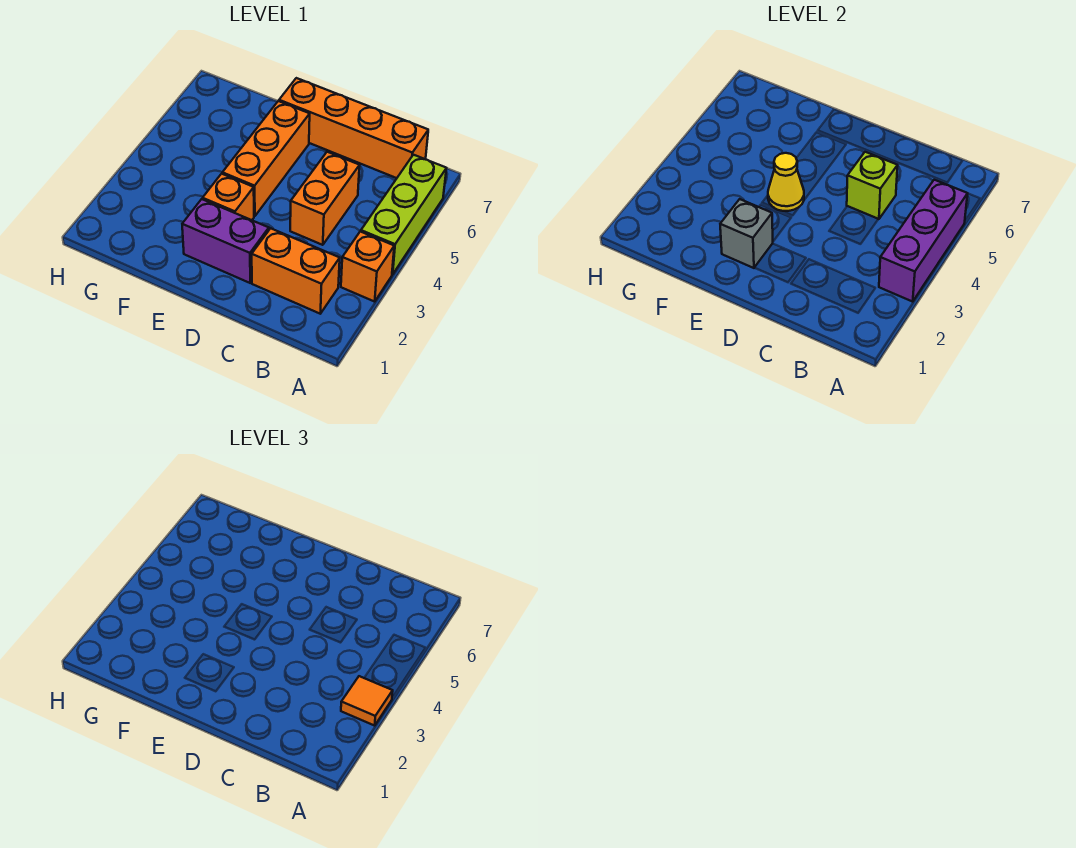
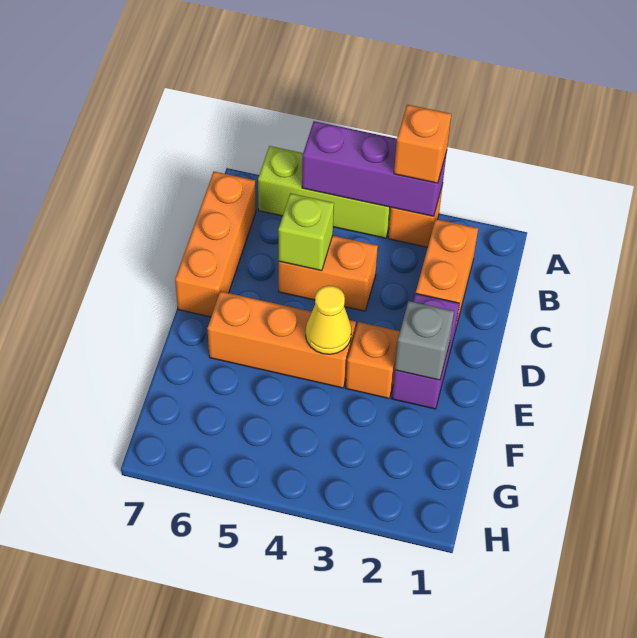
orange 1x1 tile [341,676,393,726] -> orange 1x1 brick [394,105,451,183]
orange 1x4 brick [279,78,428,178] -> orange 1x3 brick [175,172,256,317]

